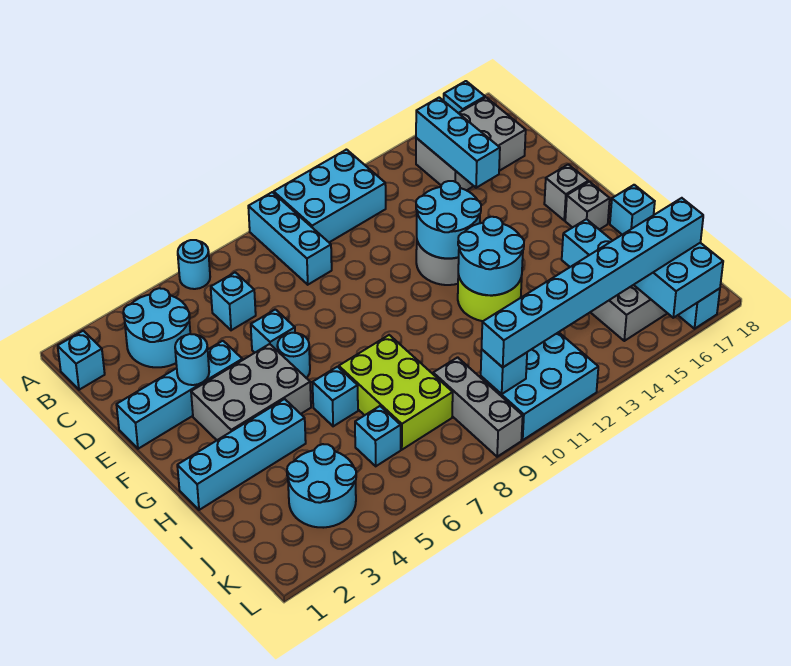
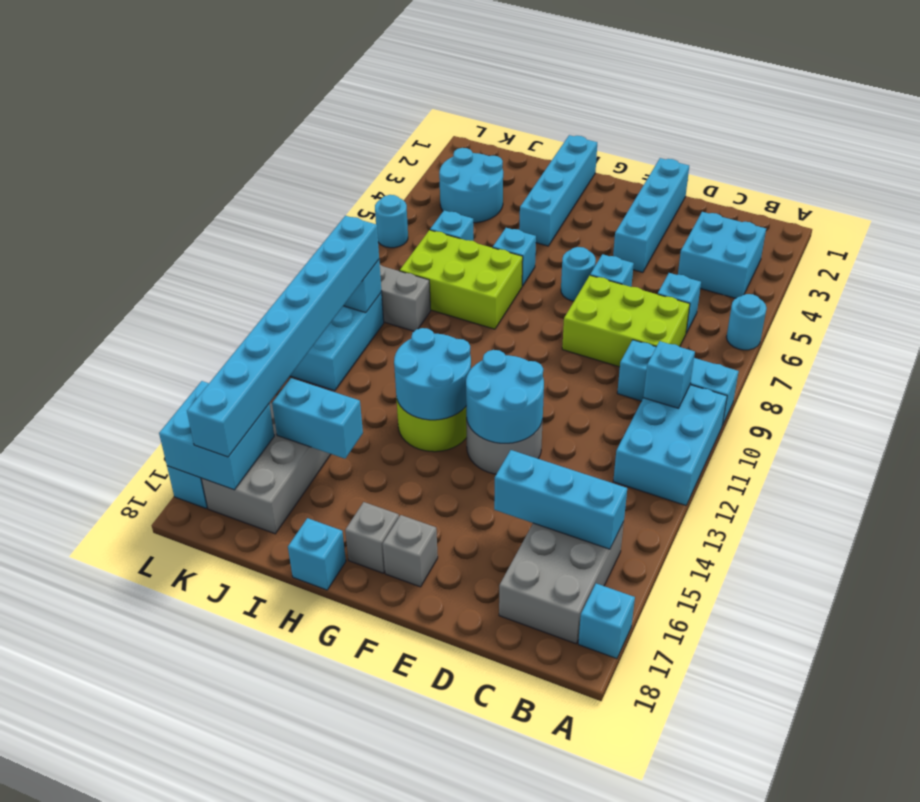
cyan 1x1 brick [58,331,105,390] -> cyan 1x1 brick moved to [643,341,695,408]
cyan 2x2 round brick [123,288,190,367] -> cyan 2x2 brick [678,212,766,298]
none -> lime 2x3 brick [562,275,690,367]
cyan 1x1 round brick [175,334,209,385] -> cyan 1x1 round brick moved to [375,195,408,248]
grey 2x3 brick [191,344,311,440] -> none

